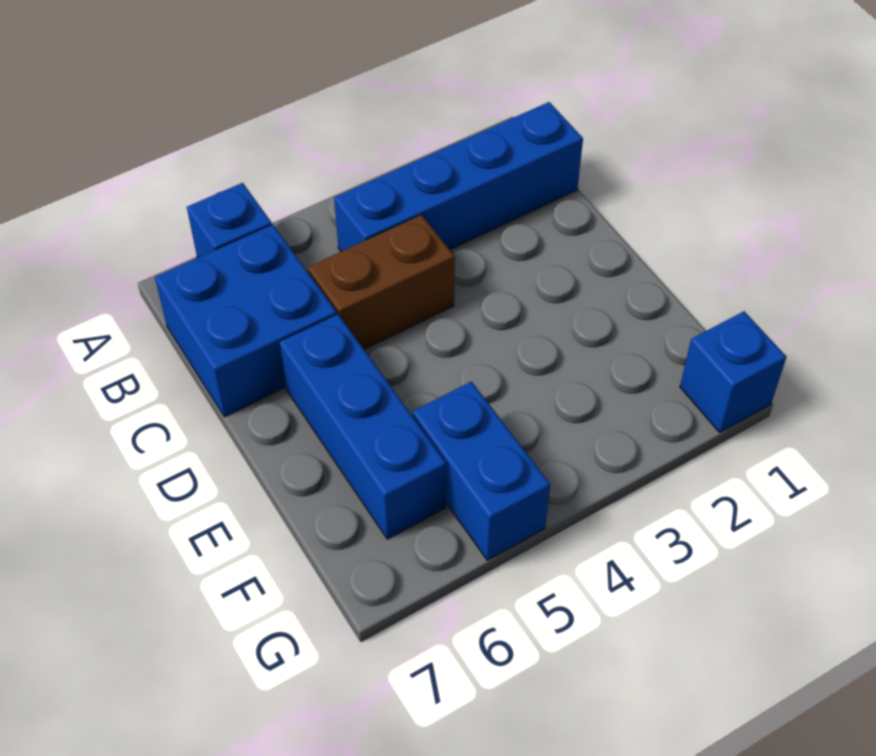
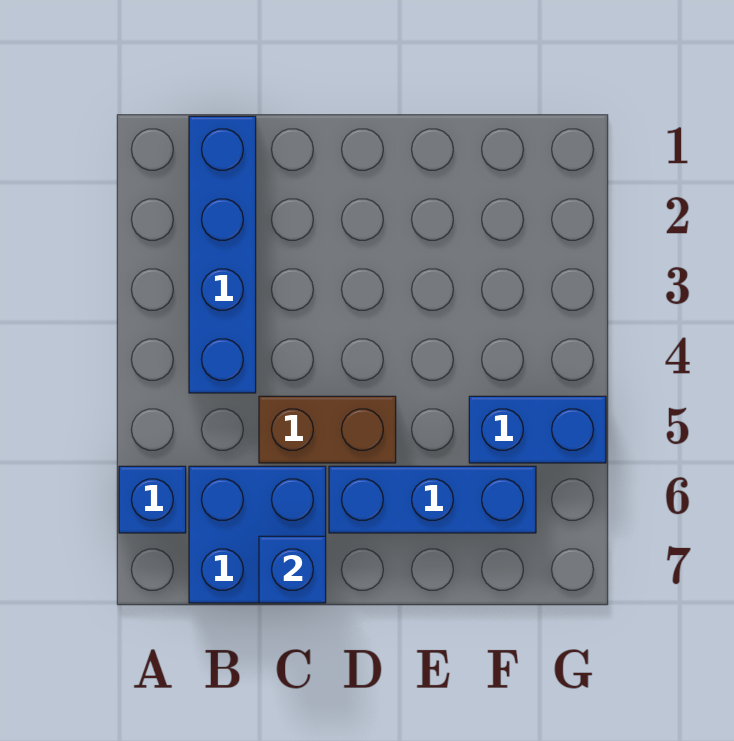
brown 1x2 brick [308,215,455,349] -> brown 1x2 brick turned to [259,396,396,463]
blue 1x1 brick [680,311,786,432] -> blue 1x1 brick moved to [259,536,326,603]

